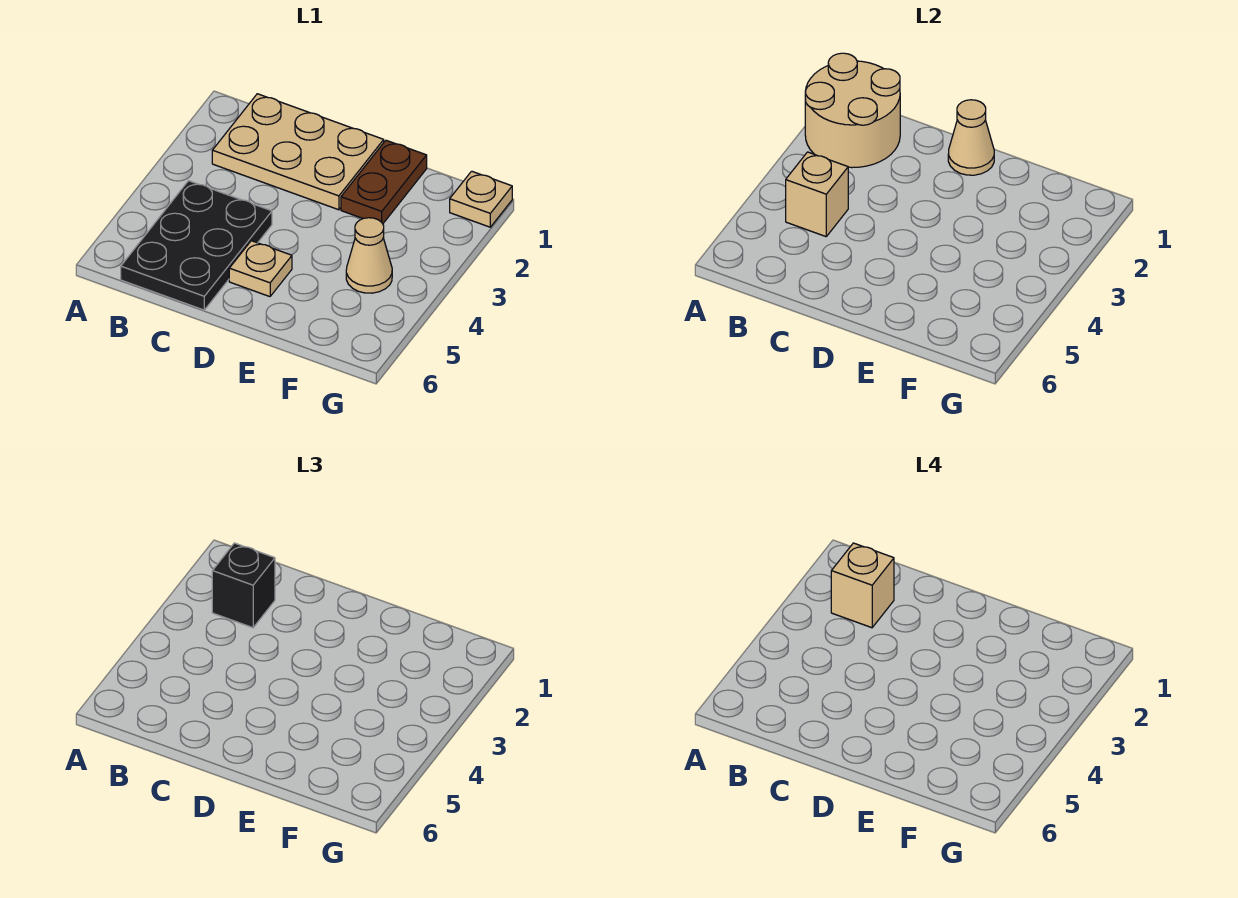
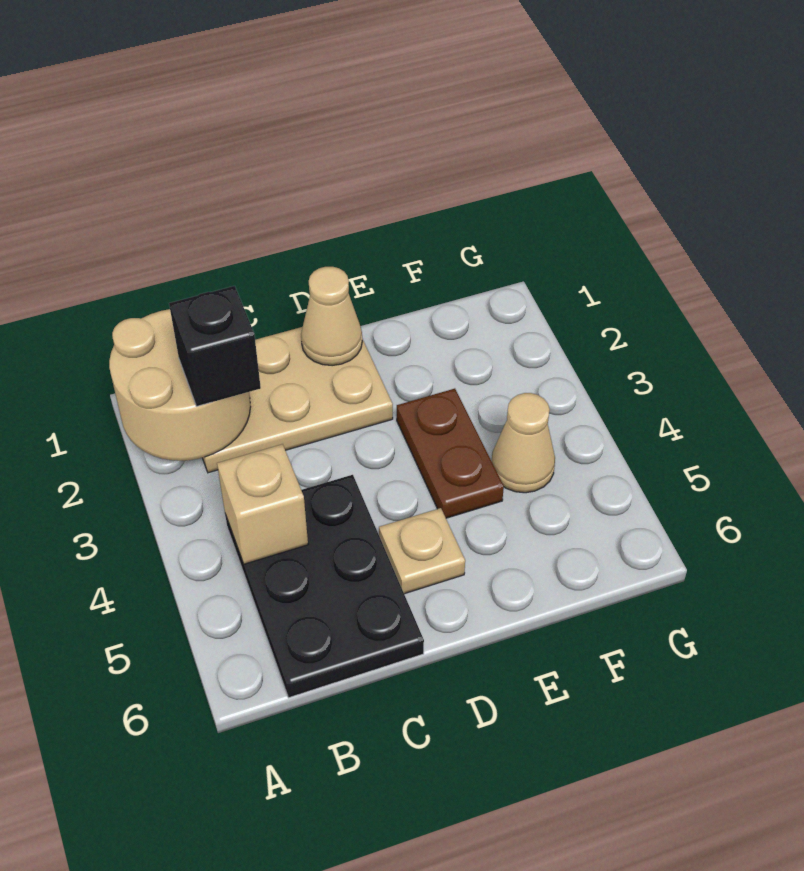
tan 1x1 brick [831,543,894,628] -> none
brown 1x2 plate [341,140,427,224] -> brown 1x2 plate moved to [397,389,504,518]
tan 1x1 plate [450,171,512,227] -> none

